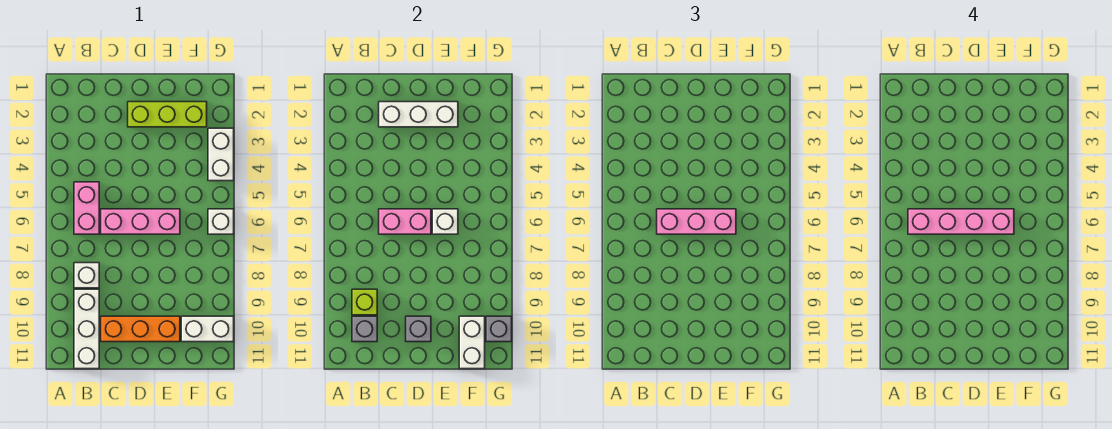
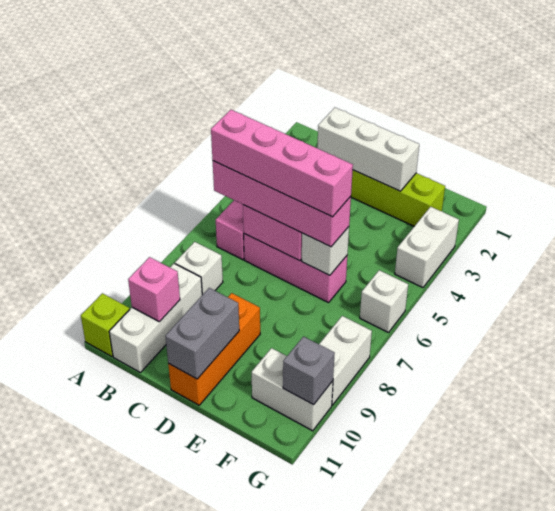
lime 1x1 brick [352,289,377,315] -> lime 1x1 brick moved to [81,293,130,357]
grey 1x1 brick [352,316,377,342] -> pink 1x1 brick [128,257,180,322]
pink 1x3 brick [657,209,736,234] -> pink 1x4 brick [213,161,351,247]
orange 1x3 brick [101,316,180,342] -> orange 1x3 brick turned to [168,293,260,405]
grey 1x1 brick [406,316,431,342] -> grey 1x2 brick [165,288,239,379]
white 1x2 brick [459,316,485,369] -> white 1x2 brick moved to [319,316,372,405]

